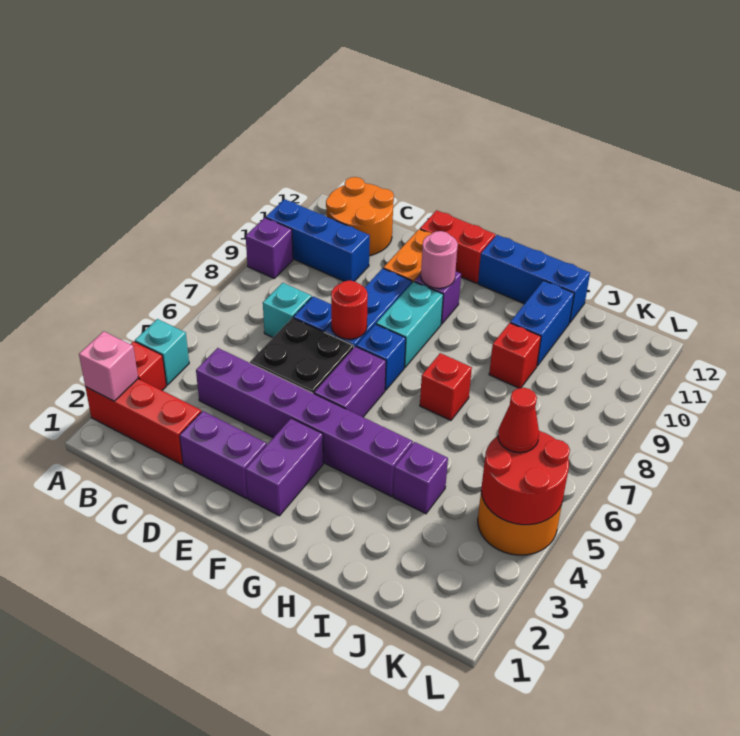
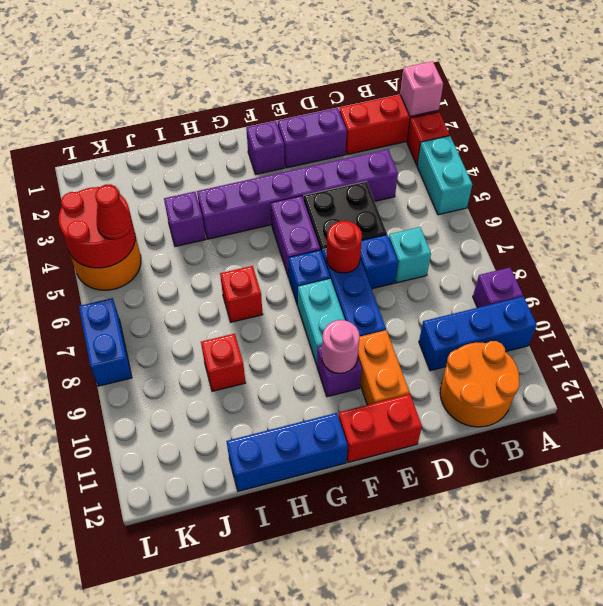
cyan 1x1 brick [135,319,189,385] -> cyan 1x2 brick [417,136,472,215]
purple 1x2 brick [246,418,323,516] -> purple 1x1 brick [246,121,285,174]
blue 1x2 brick [510,280,574,366] -> blue 1x2 brick moved to [79,298,132,386]

